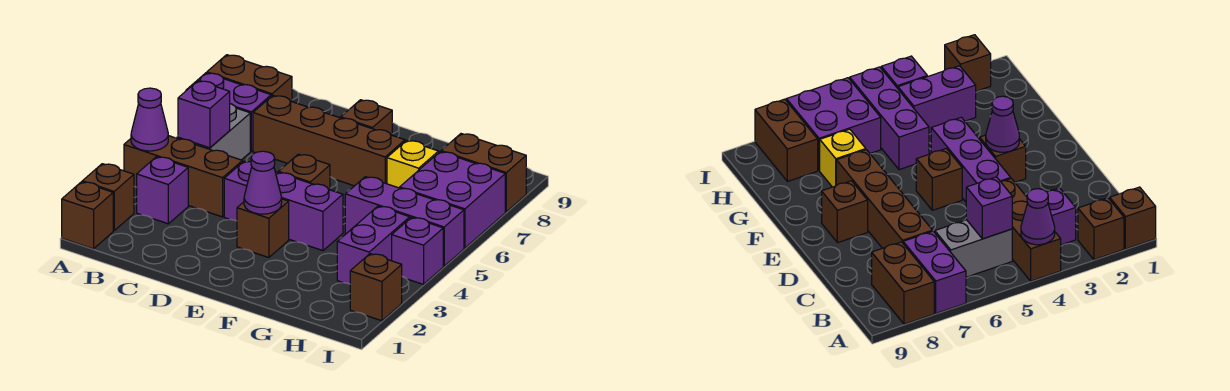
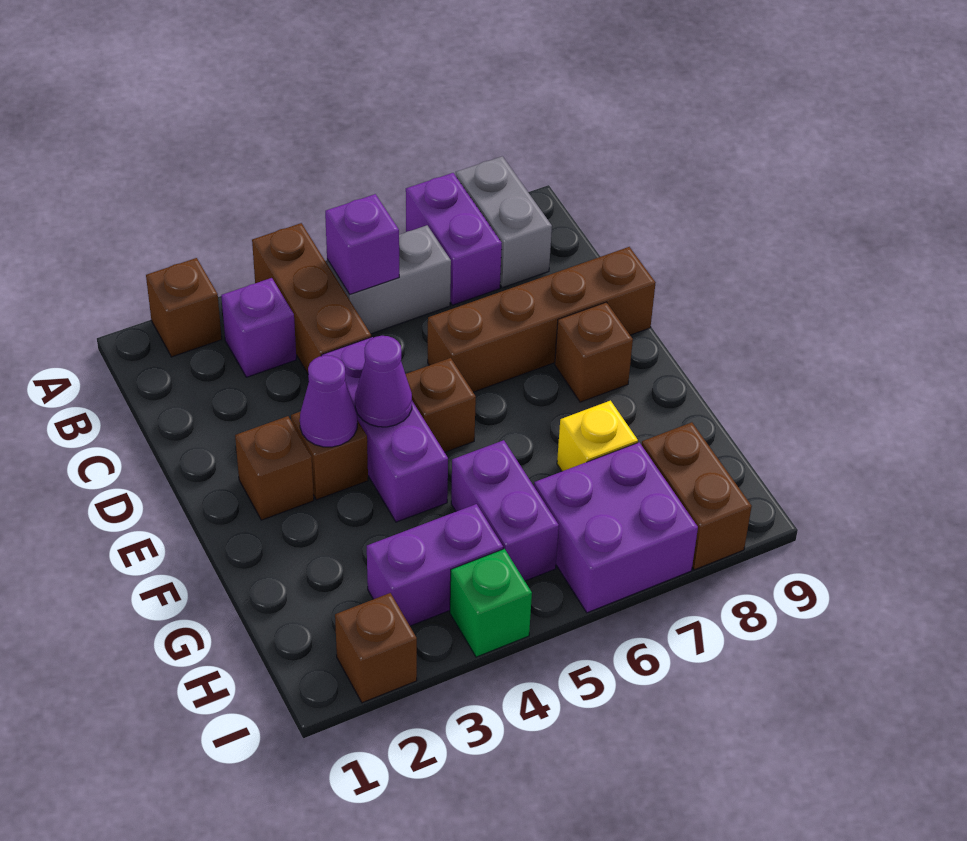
brown 1x1 brick [62,182,113,249] -> brown 1x1 brick moved to [235,416,314,520]
purple 1x1 cone [131,88,168,151] -> purple 1x1 cone moved to [355,336,412,427]
brown 1x2 brick [207,55,292,102] -> grey 1x2 brick [456,156,552,288]
brown 1x4 brick [253,95,405,186] -> brown 1x4 brick turned to [428,247,656,392]
purple 1x3 brick [345,177,464,266] -> purple 1x2 brick [451,440,559,581]
purple 1x1 brick [392,217,443,284] -> green 1x1 brick [450,549,532,657]

